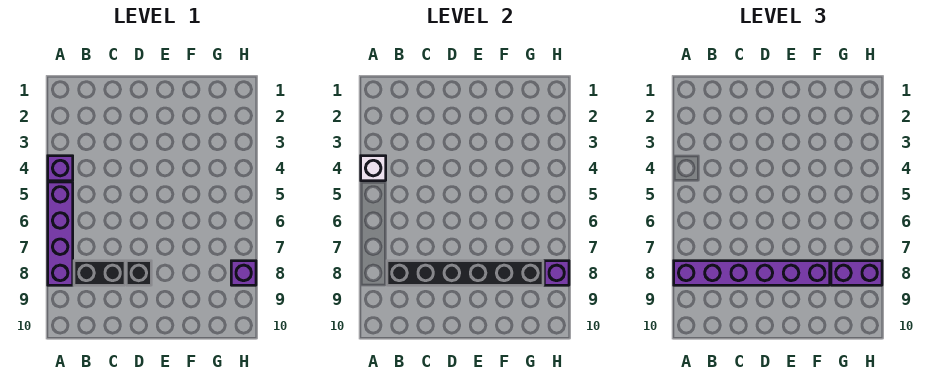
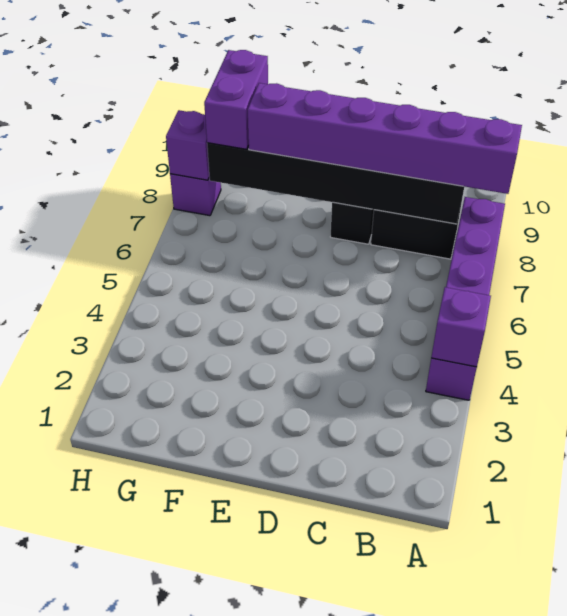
white 1x1 brick [361,156,386,181] -> purple 1x1 brick [431,287,491,367]
purple 1x2 brick [831,261,882,285] -> purple 1x2 brick turned to [204,50,268,149]

